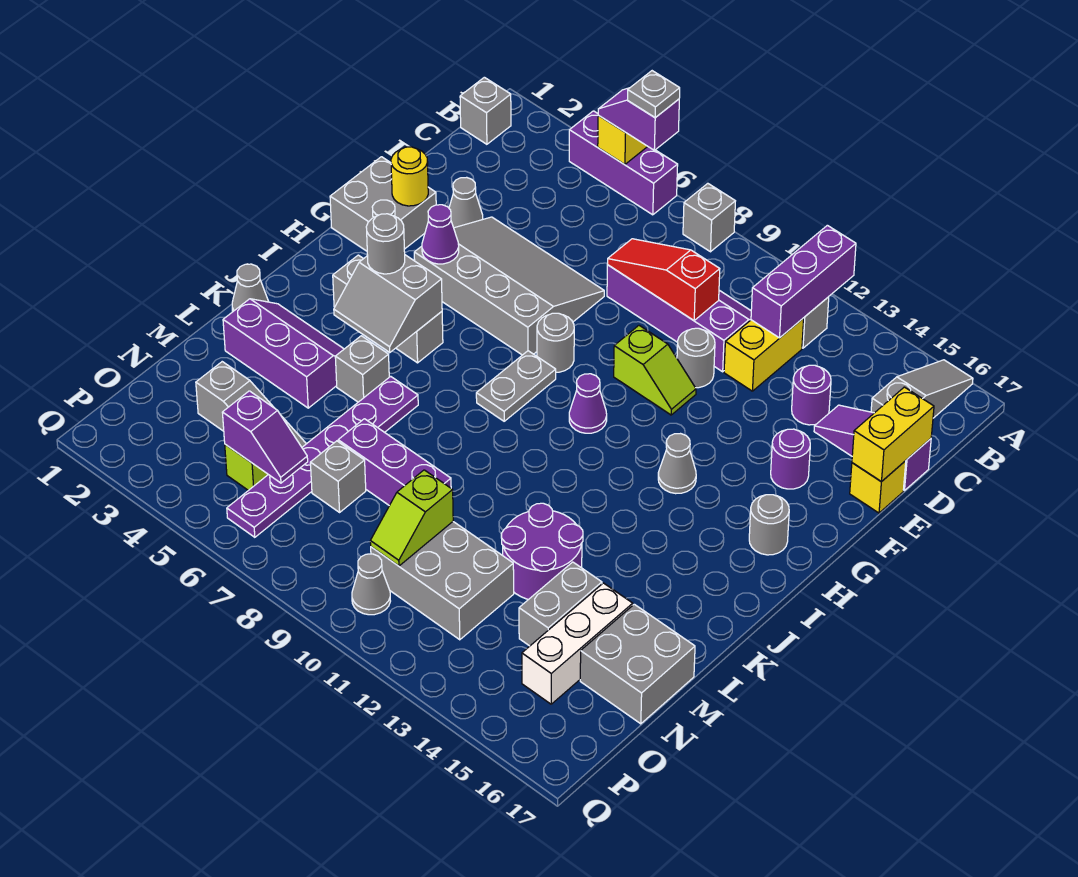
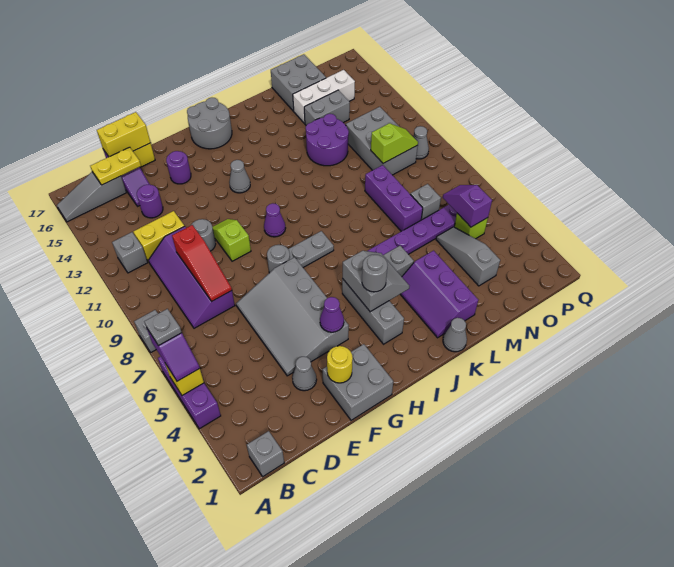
purple 1x3 brick [751,225,856,338] -> none
none -> yellow 1x2 plate [90,147,141,185]
grey 1x1 round brick [749,495,789,555] -> grey 2x2 round brick [187,98,232,149]

